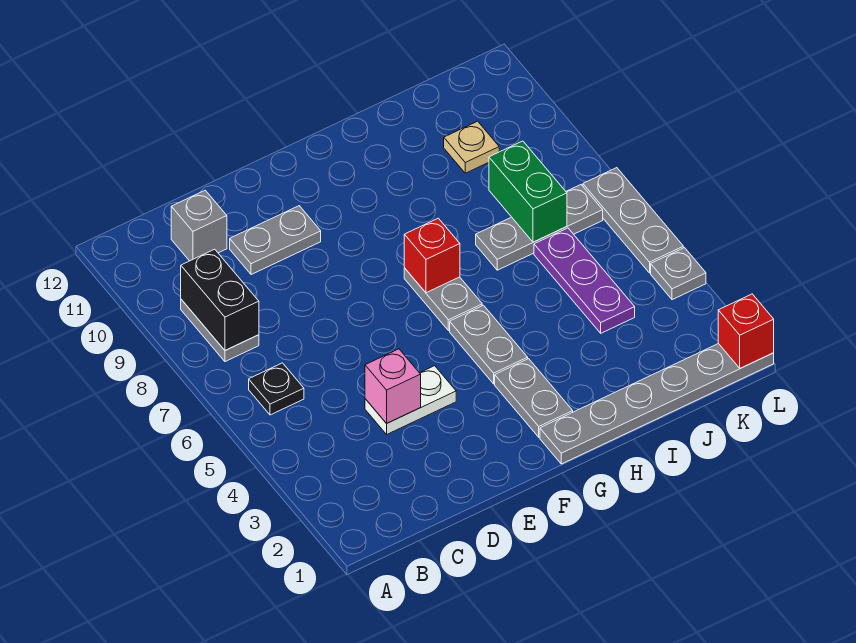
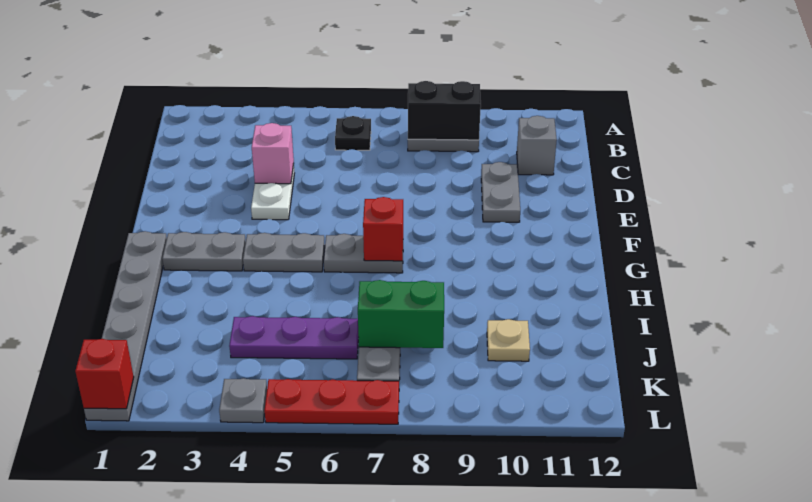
grey 1x3 plate [583,168,683,273] -> red 1x3 plate [264,379,399,424]

